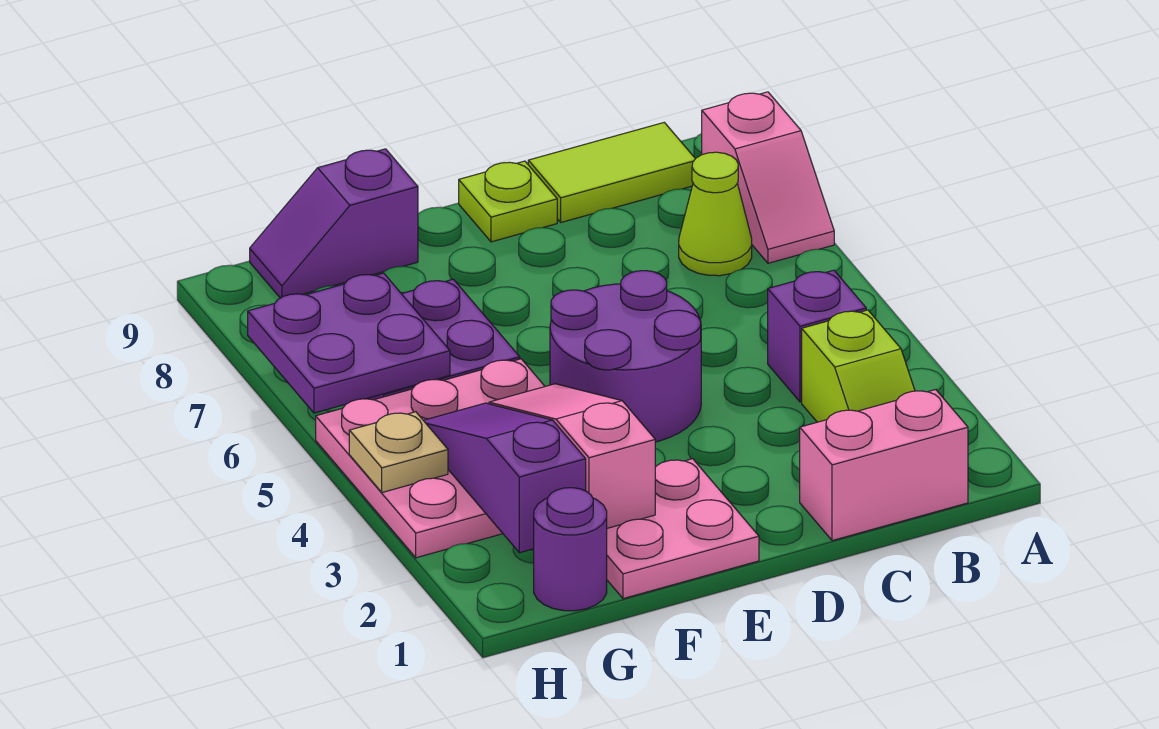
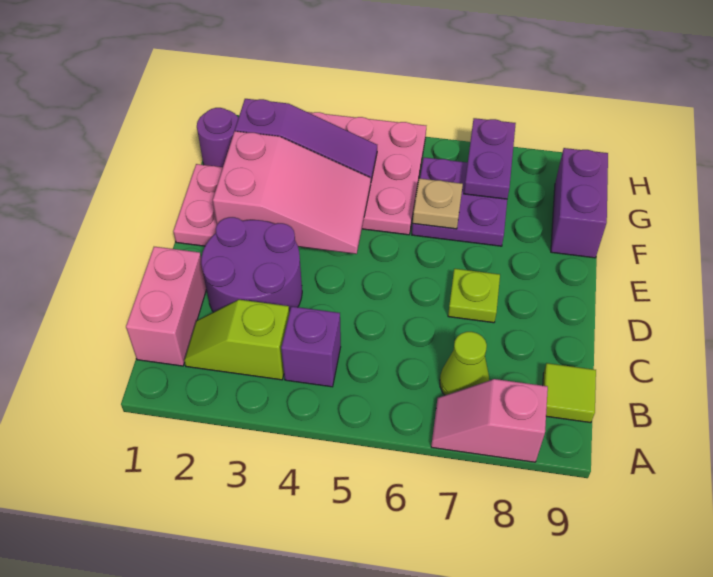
lime 1x2 tile [528,122,695,222] -> lime 1x1 tile [543,363,596,423]
purple 2x2 round brick [550,271,701,442] -> purple 2x2 round brick moved to [201,217,302,313]
lime 1x1 plate [459,161,557,242] -> lime 1x1 plate moved to [448,269,500,323]
pink 1x3 slope [489,384,655,528] -> pink 2x3 slope [213,131,371,254]
purple 1x2 slope [250,149,418,298] -> purple 1x2 brick [551,148,608,258]
purple 2x2 plate [248,273,450,413] -> purple 1x2 plate [464,118,516,199]
tan 1x1 plate [349,412,448,492] -> tan 1x1 plate moved to [413,178,463,229]

